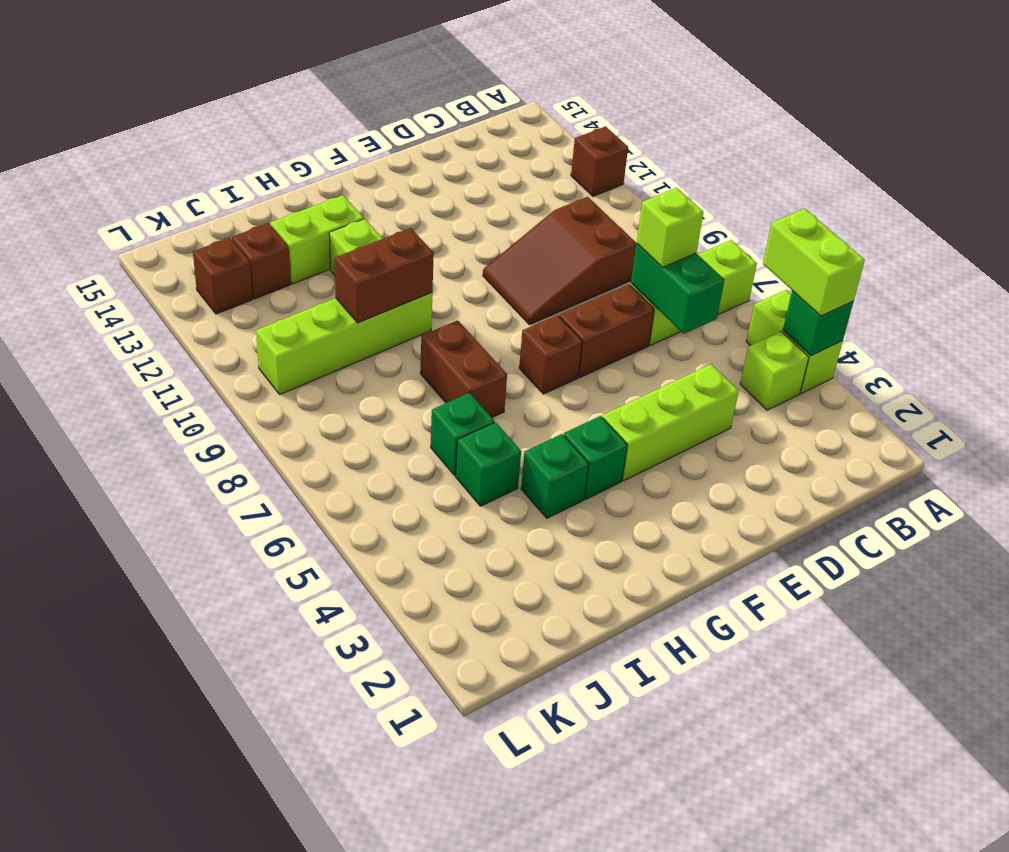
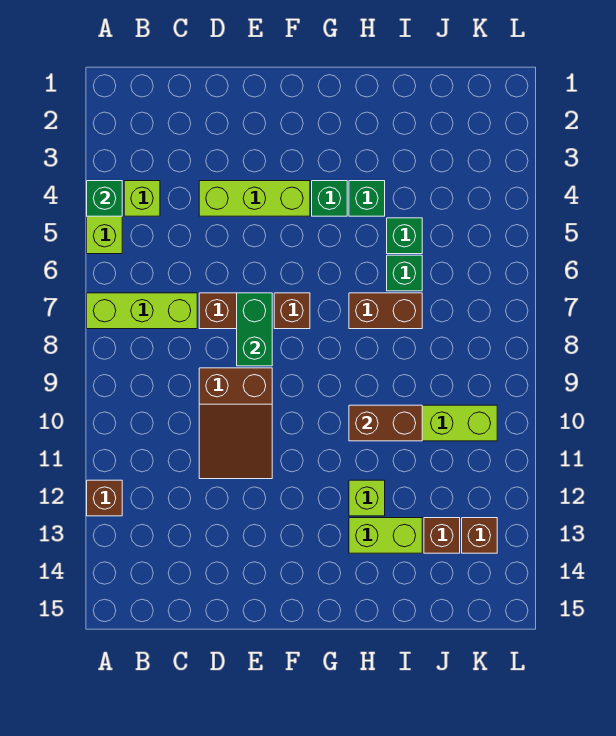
lime 1x2 brick [763,209,865,316] -> none
green 1x2 brick [631,243,724,334] -> green 1x2 brick moved to [237,293,272,366]
lime 1x1 brick [637,188,704,268] -> none
brown 2x3 slope [483,197,636,325] -> brown 2x3 slope turned to [199,368,272,479]
brown 1x2 brick [420,320,507,417] -> brown 1x2 brick turned to [349,293,422,329]

